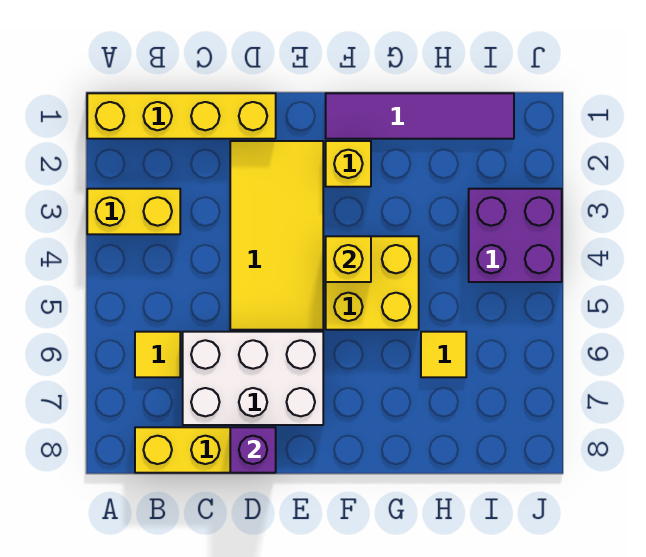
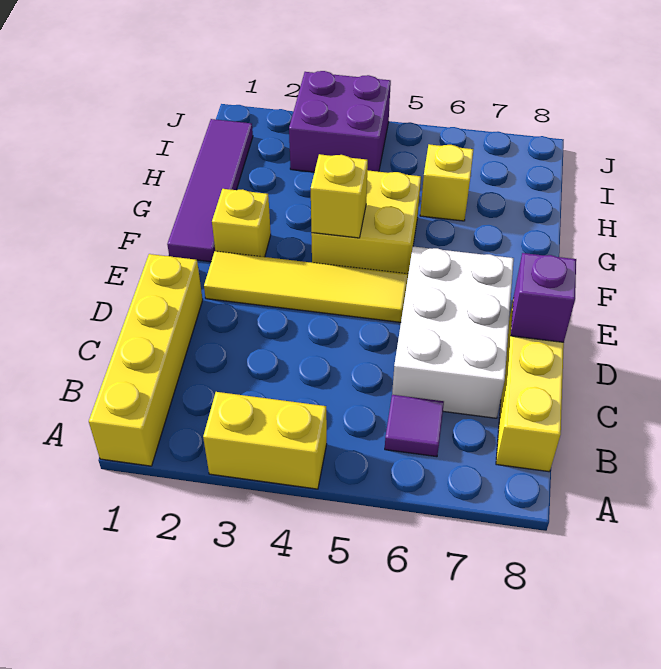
yellow 1x2 brick [87,189,180,234] -> yellow 1x2 brick turned to [203,392,327,489]
yellow 1x1 tile [135,332,180,377] -> purple 1x1 tile [385,395,444,457]
yellow 2x4 tile [230,141,323,330] -> yellow 1x4 tile [204,251,408,322]
yellow 1x1 tile [421,332,466,377] -> yellow 1x1 brick [420,144,474,221]

